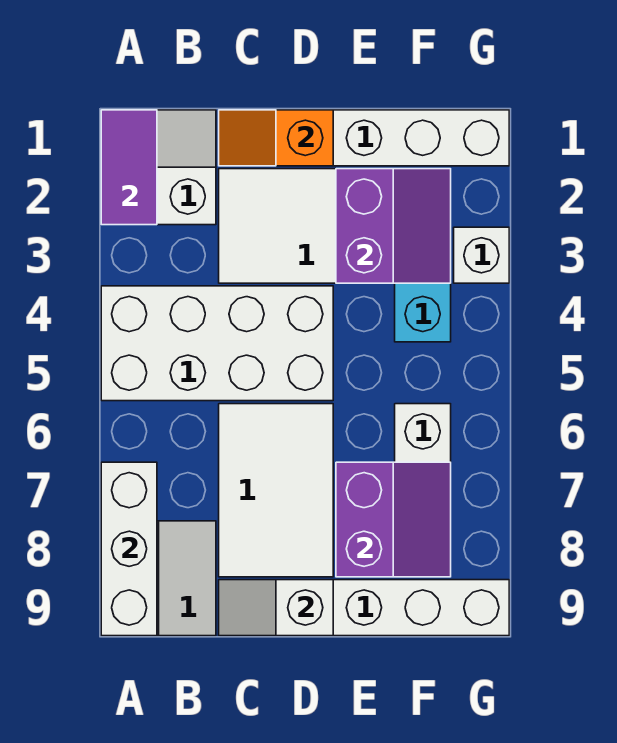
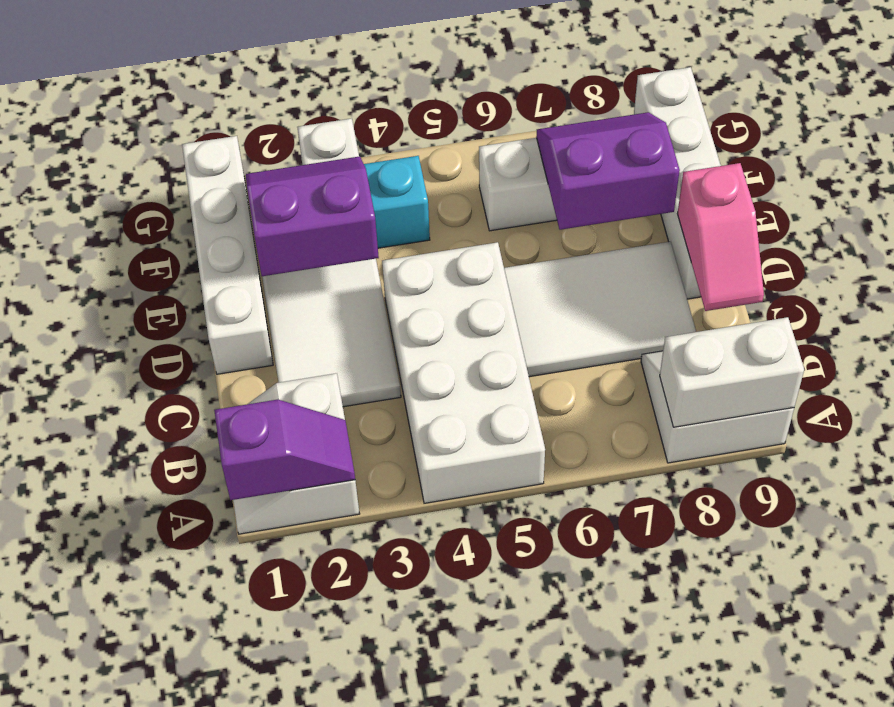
purple 1x2 tile [101,110,157,225] -> purple 1x2 slope [214,400,355,500]
white 1x3 brick [101,462,157,636] -> white 1x2 brick [660,317,804,427]
orange 1x2 slope [219,110,333,166] -> none
white 1x2 slope [219,580,333,636] -> pink 1x2 slope [677,163,764,311]

